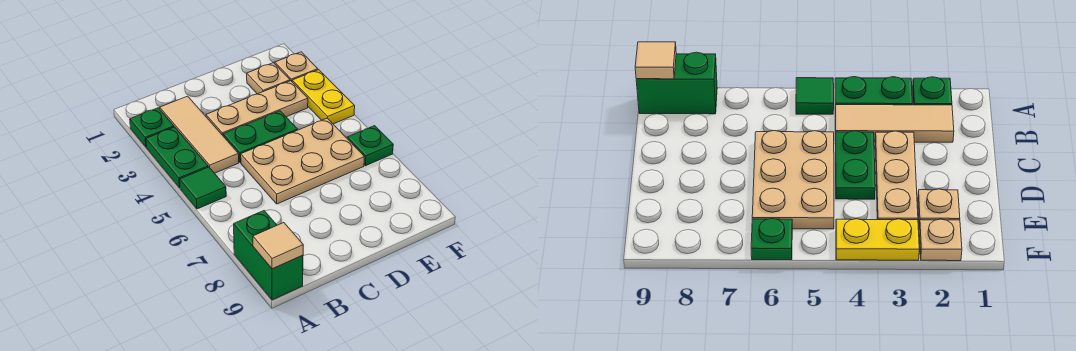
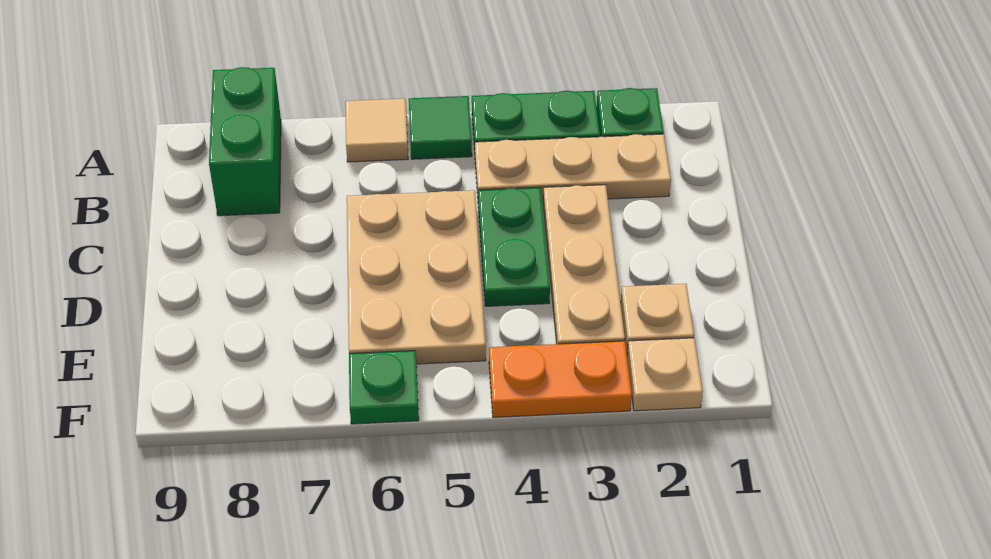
green 1x2 brick [234,211,303,300] -> green 1x2 brick turned to [209,67,281,216]
tan 1x1 tile [253,223,303,269] -> tan 1x1 tile moved to [345,99,408,162]
tan 1x3 tile [160,96,239,173] -> tan 1x3 plate [475,134,671,202]
yellow 1x2 plate [292,70,355,124] -> orange 1x2 plate [489,341,632,417]

